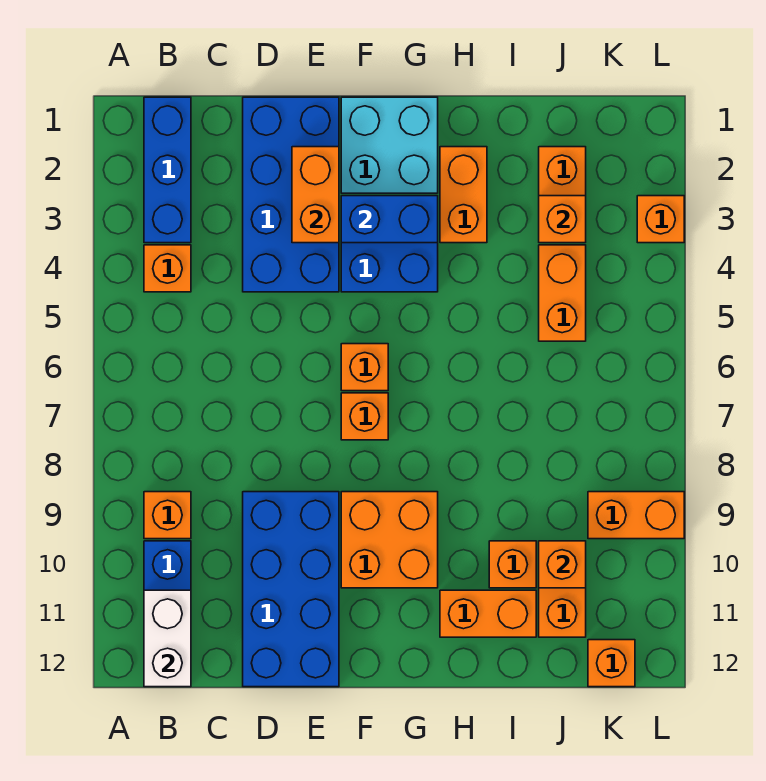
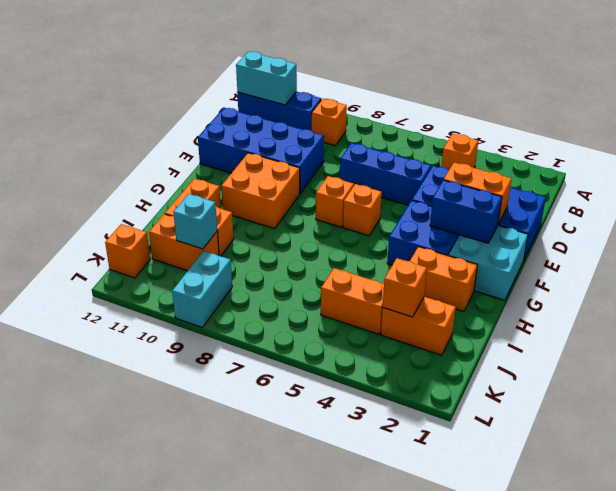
blue 1x3 brick [144,97,191,243] -> blue 1x3 brick moved to [340,143,431,205]
white 1x2 brick [144,590,191,687] -> cyan 1x2 brick [236,51,297,105]
blue 1x2 brick [341,196,438,243] -> blue 1x2 brick turned to [430,180,502,243]
orange 1x1 brick [539,541,586,588] -> cyan 1x1 brick [173,194,217,249]
orange 1x2 brick [588,492,684,539] -> cyan 1x2 brick [172,251,232,327]
orange 1x1 brick [637,196,684,243] -> none

